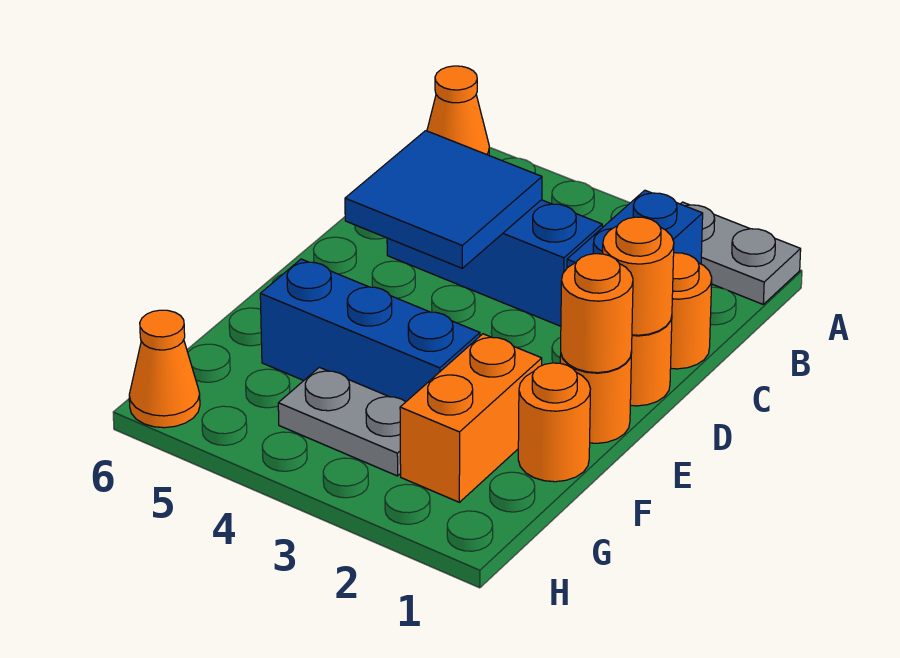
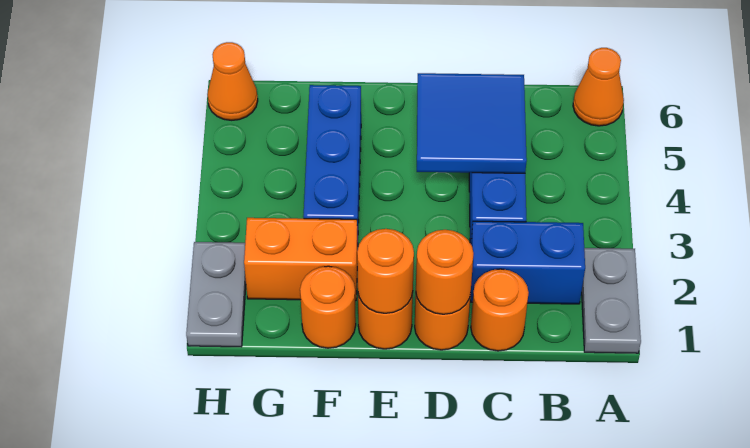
grey 1x2 plate [278,367,405,476] -> grey 1x2 plate moved to [186,242,246,347]

